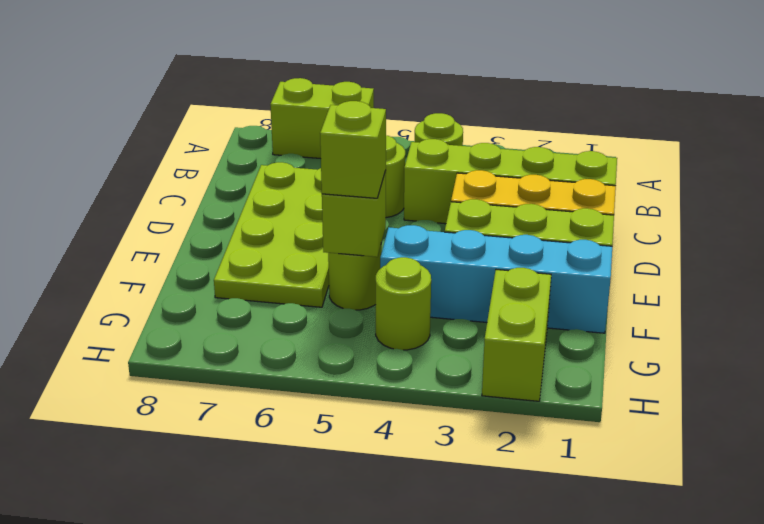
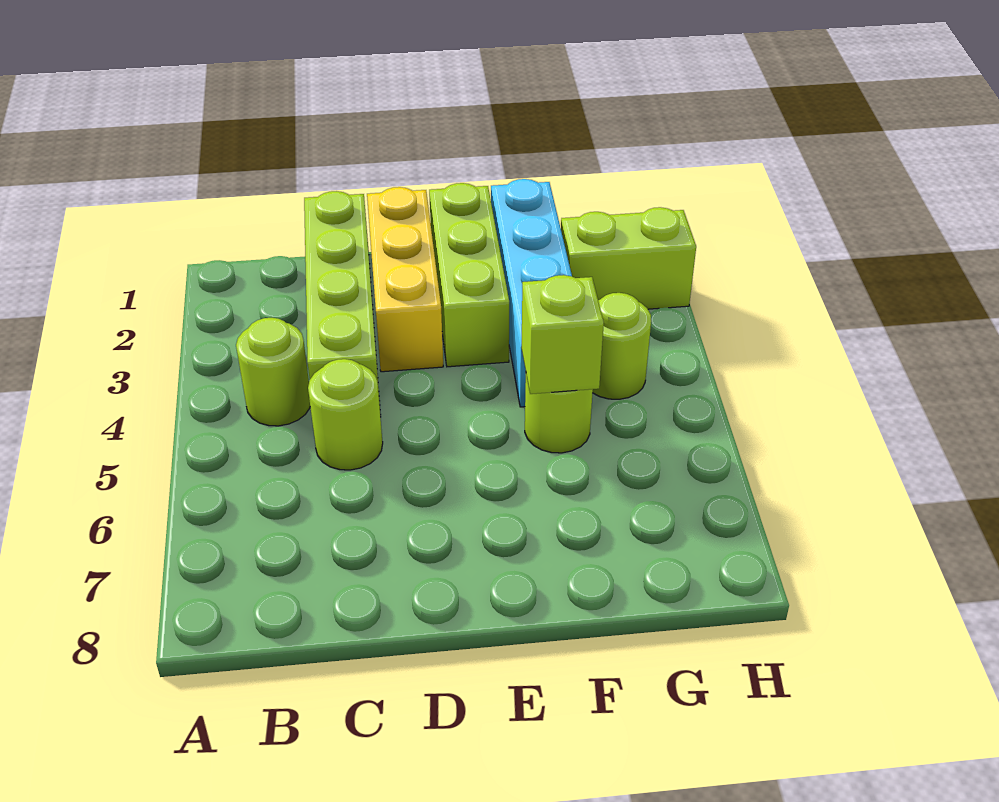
lime 1x2 brick [270,78,374,158] -> none
lime 2x4 plate [214,162,329,307] -> none
lime 1x1 brick [320,101,386,198] -> none

